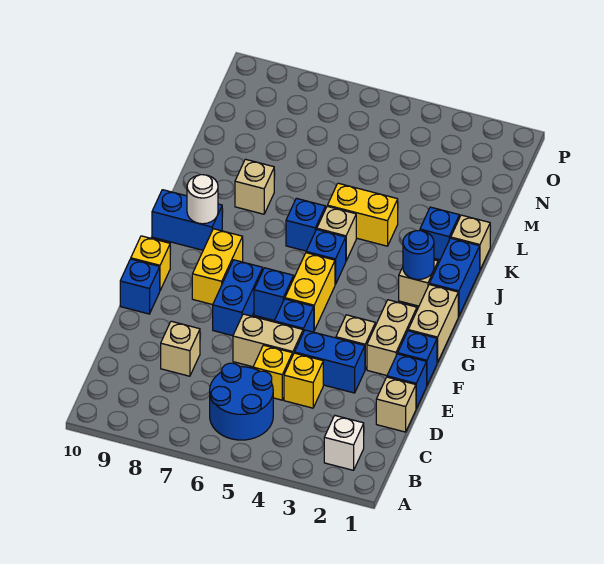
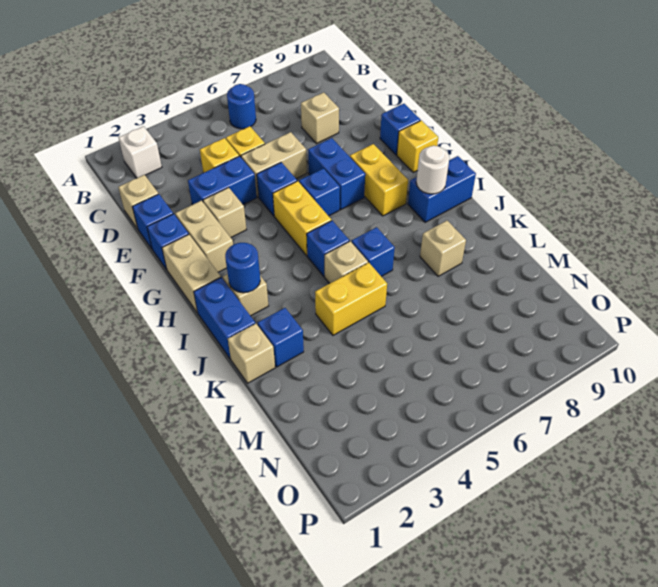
blue 2x2 round brick [210,363,273,440] -> blue 1x1 round brick [227,84,256,129]

